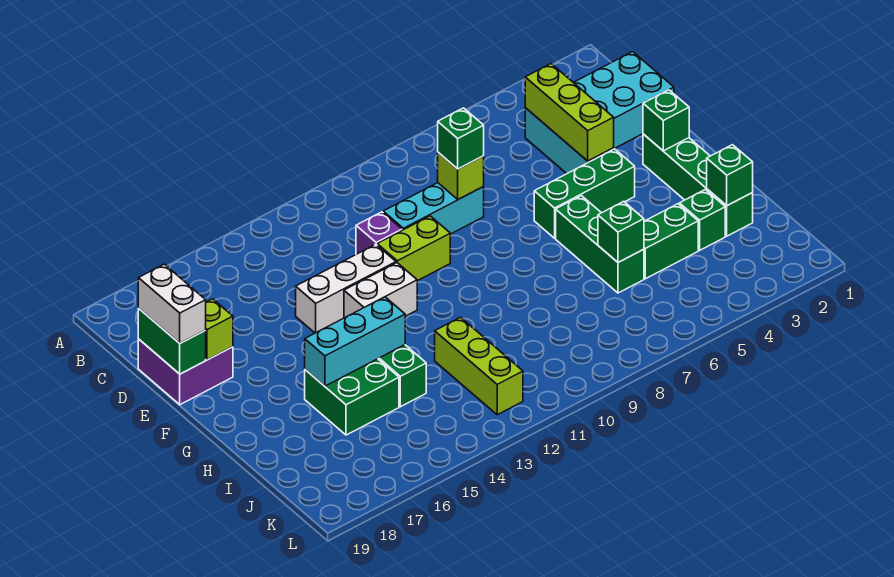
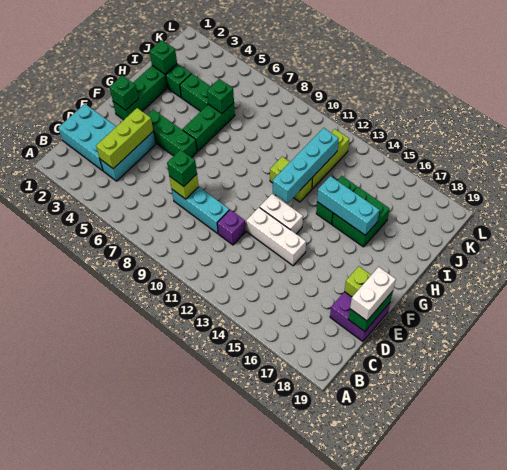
lime 1x2 brick [377,216,450,281] -> lime 1x2 brick moved to [270,157,312,202]
none -> cyan 1x4 brick [273,128,339,203]

